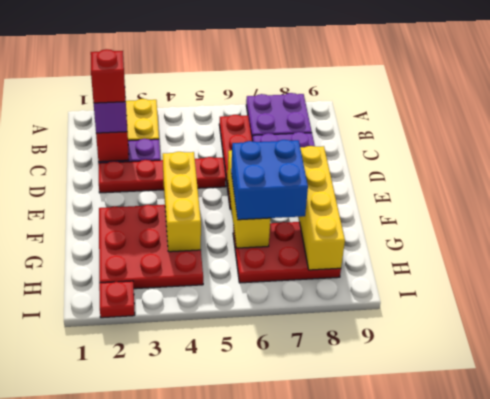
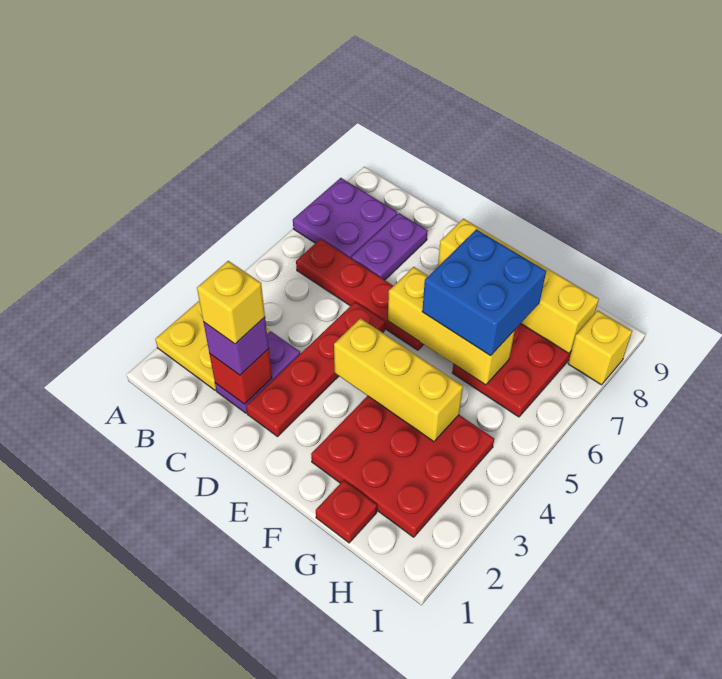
red 1x1 brick [91,49,125,103] -> yellow 1x1 brick [197,261,265,344]
red 1x1 plate [99,281,135,318] -> red 1x1 plate moved to [316,480,377,543]
none -> yellow 1x1 brick [568,311,632,385]

